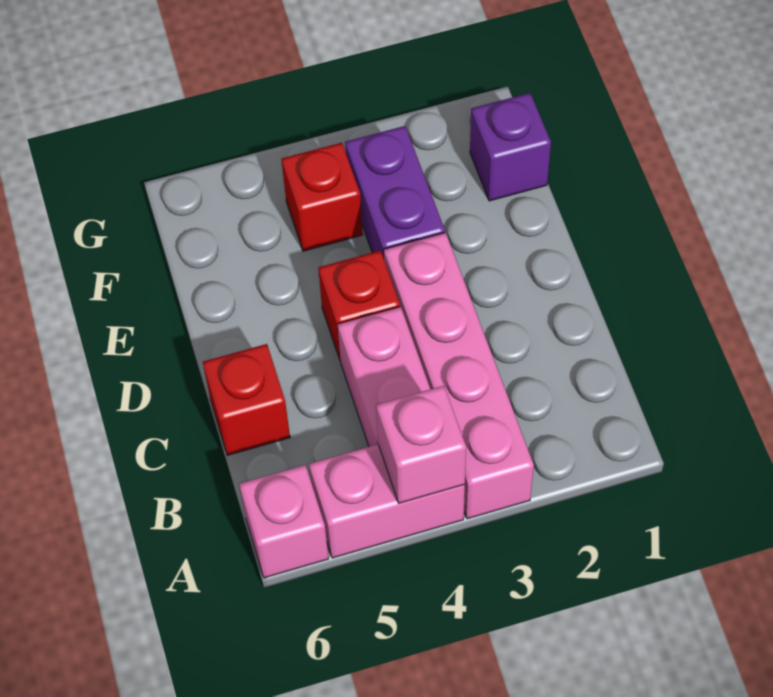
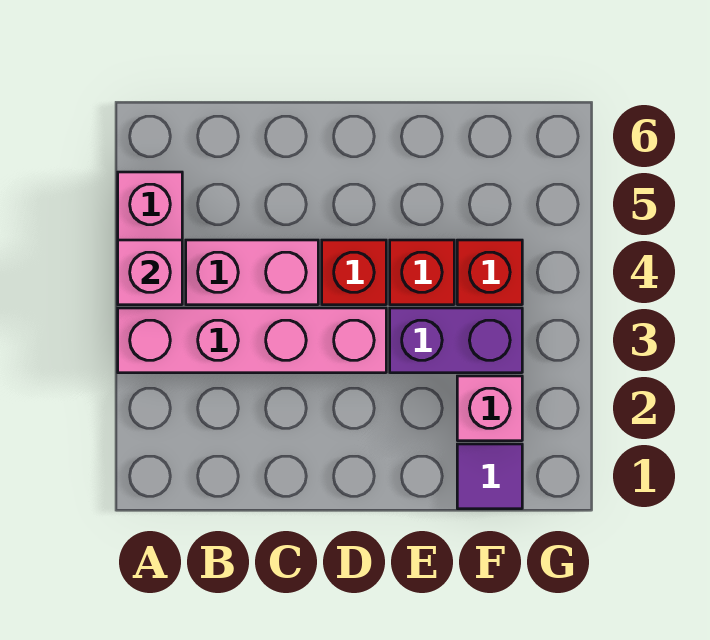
pink 1x1 brick [239,465,329,578] -> pink 1x1 brick moved to [457,376,522,441]
red 1x1 brick [203,344,290,455] -> red 1x1 brick moved to [390,240,454,305]
purple 1x1 brick [470,93,551,201] -> purple 1x1 tile [457,444,522,509]

